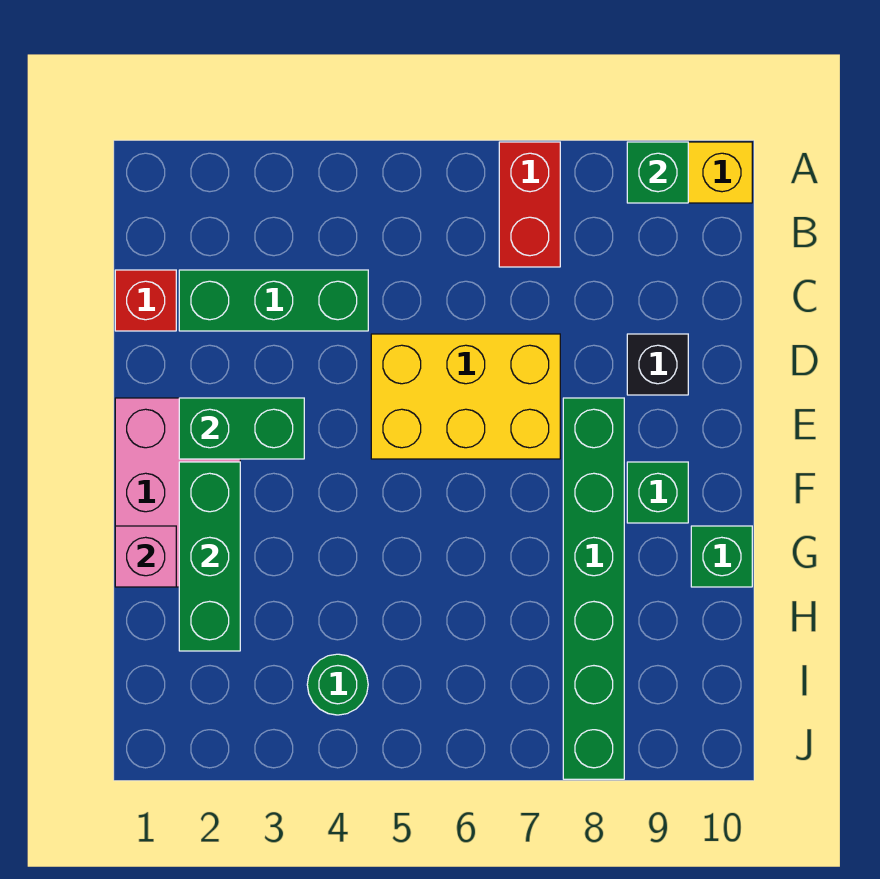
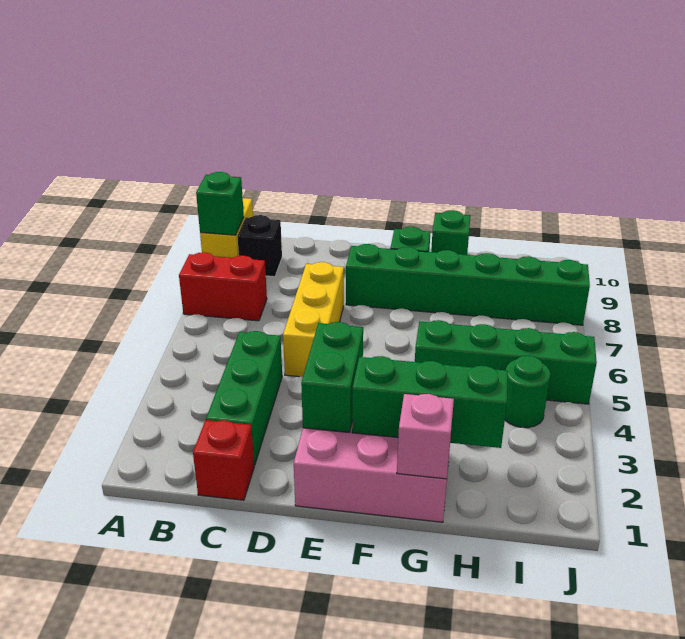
yellow 2x3 brick [371,334,560,459] -> yellow 1x3 brick [283,262,344,377]
black 1x1 brick [627,334,688,395] -> black 1x1 brick moved to [237,215,282,277]
none -> green 1x4 brick [415,320,597,404]

